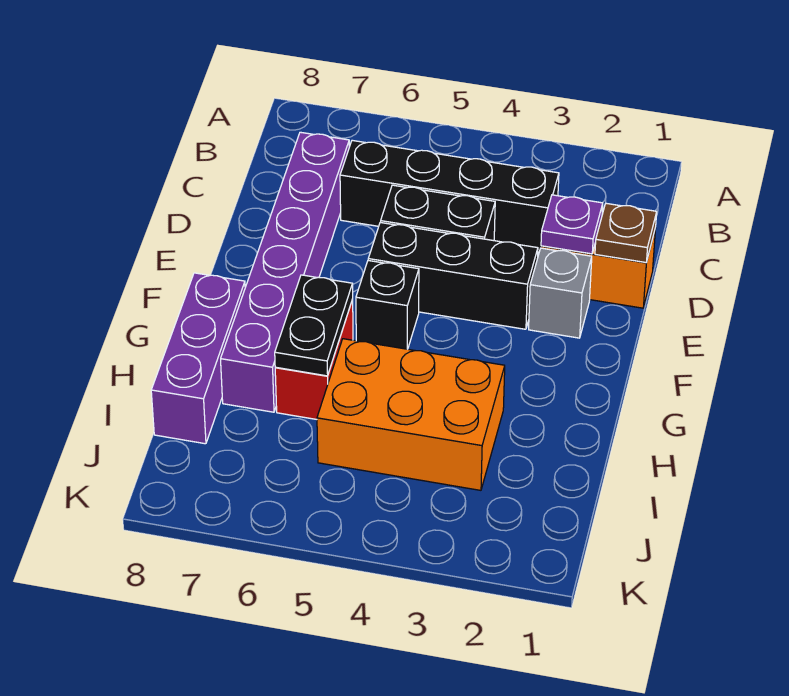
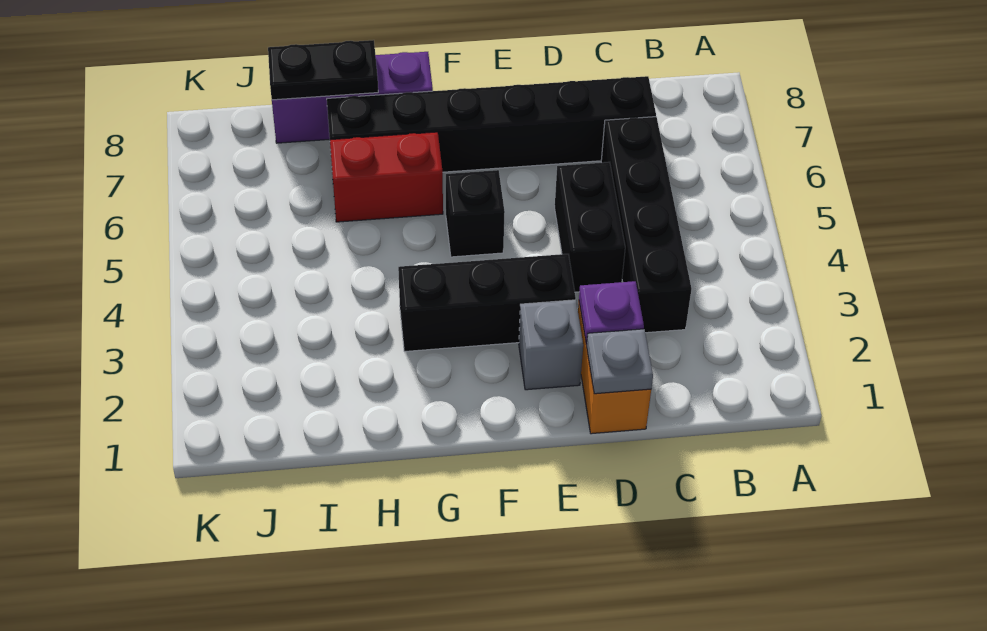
purple 1x6 brick [221,132,349,412] -> black 1x6 brick [327,76,656,172]
brown 1x1 plate [595,203,657,263] -> grey 1x1 plate [586,329,653,394]
black 1x3 brick [368,222,538,329] -> black 1x3 brick turned to [398,254,576,352]
black 1x2 plate [275,275,353,376] -> black 1x2 plate moved to [268,40,378,100]
orange 2x3 brick [317,339,505,490] -> none

